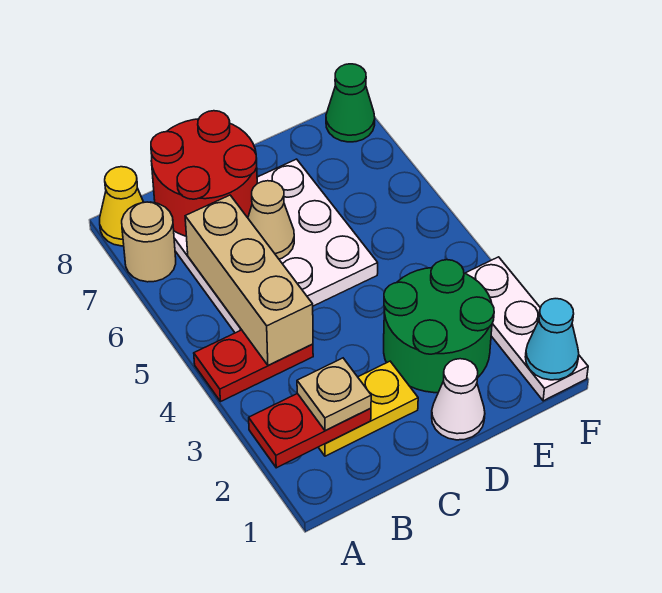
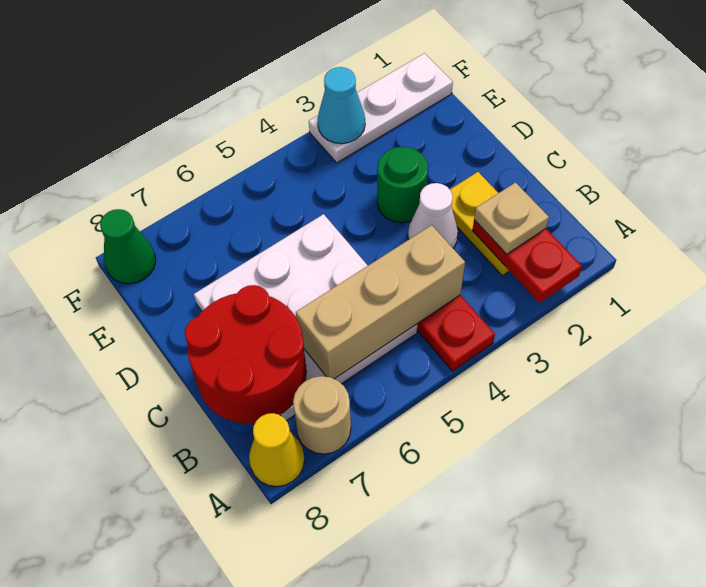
tan 1x1 cone [248,181,294,259] -> none
white 1x1 cone [432,359,485,440] -> white 1x1 cone moved to [408,183,458,249]
green 2x2 round brick [384,260,494,393] -> green 1x1 round brick [377,147,428,223]
cyan 1x1 cone [525,299,579,380] -> cyan 1x1 cone moved to [318,67,365,144]

